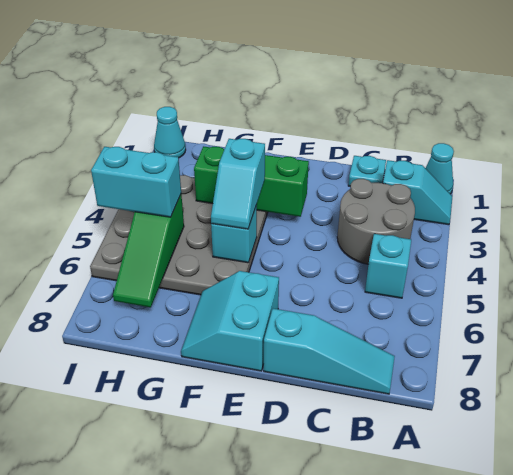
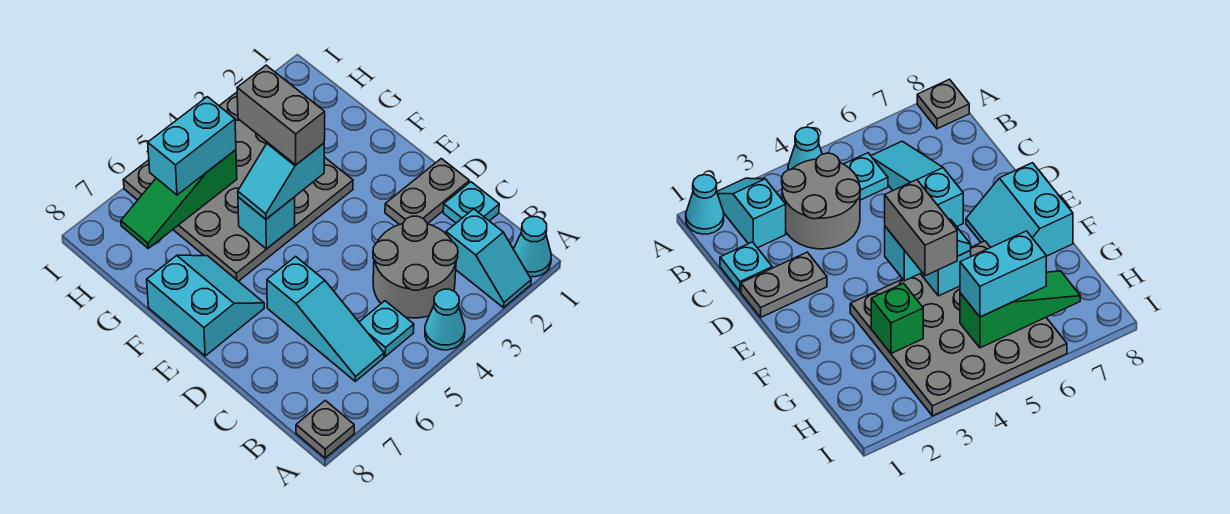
none -> grey 1x1 plate [296,400,354,458]
cyan 1x1 brick [365,234,411,298] -> cyan 1x1 plate [359,301,414,356]
cyan 1x3 slope [264,309,395,394] -> cyan 1x3 slope moved to [267,256,384,381]
none -> grey 1x2 plate [385,159,469,225]
green 1x3 brick [194,146,309,217] -> green 1x1 brick [871,283,923,353]
cyan 2x2 slope [181,271,279,371] -> cyan 2x2 slope turned to [147,255,264,356]
none -> grey 1x2 brick [237,65,325,165]
cyan 1x2 brick [91,147,181,217] -> cyan 1x2 brick turned to [148,97,236,195]
cyan 1x1 cone [154,107,186,158] -> cyan 1x1 cone moved to [425,289,465,350]

